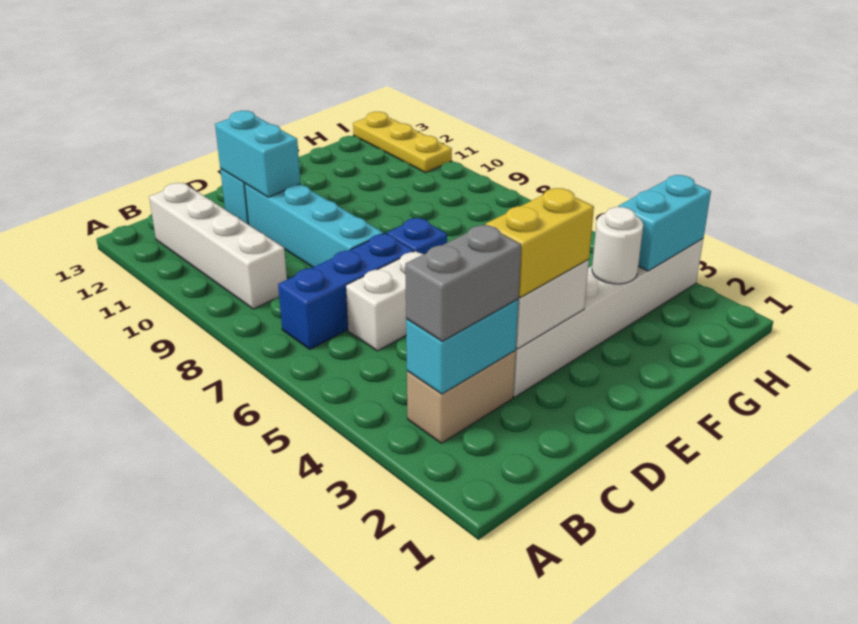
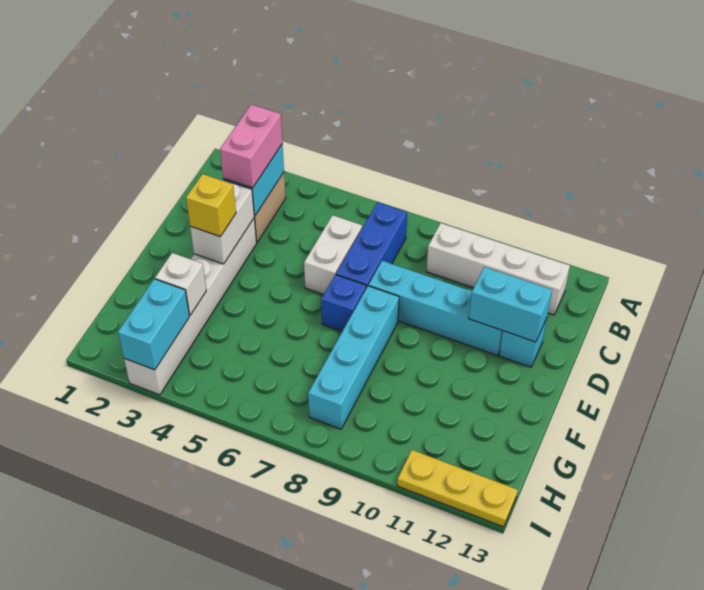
grey 1x2 brick [405,225,521,341] -> pink 1x2 brick [220,105,282,188]
yellow 1x2 brick [486,188,594,297] -> yellow 1x1 brick [186,174,236,237]
none -> cyan 1x4 brick [308,286,399,429]
white 1x1 round brick [592,207,643,284] -> white 1x1 brick [155,253,206,315]

